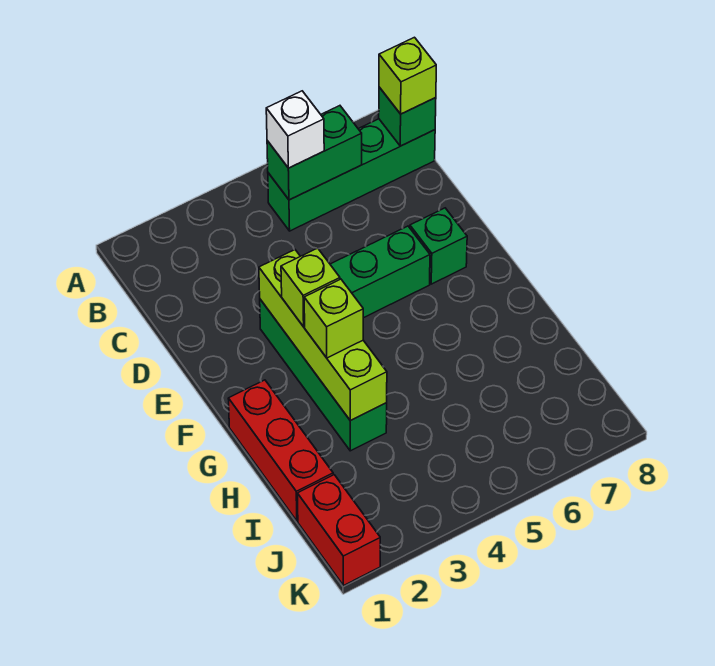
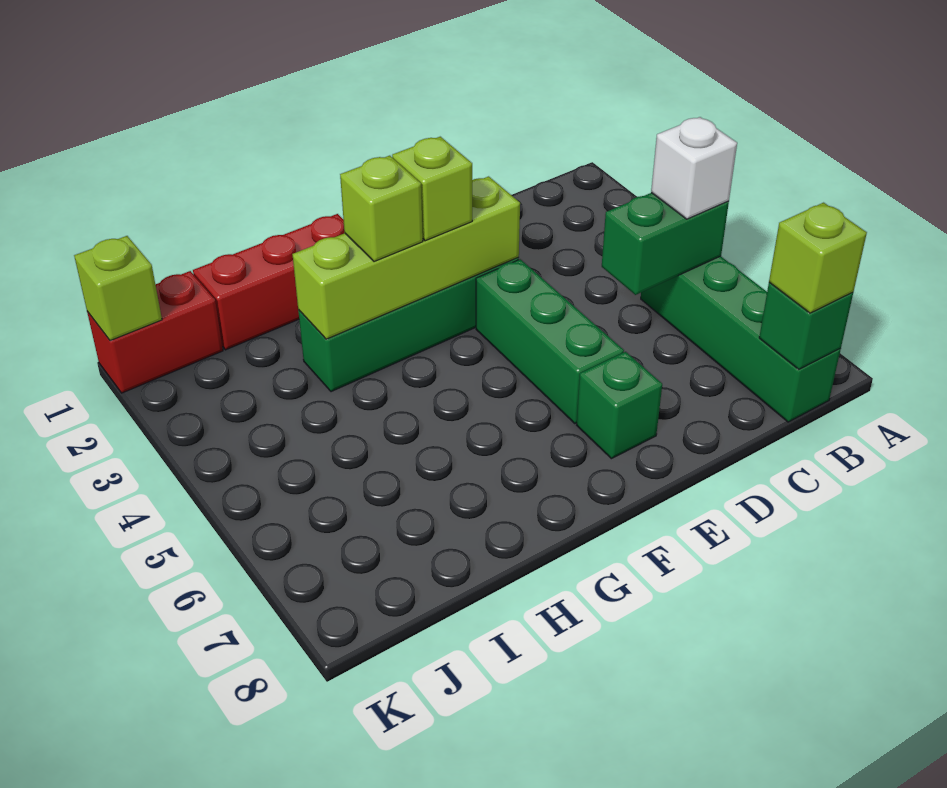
green 1x2 brick [267,106,362,200] -> green 1x2 brick turned to [602,193,729,295]
none -> lime 1x1 brick [74,236,162,341]

